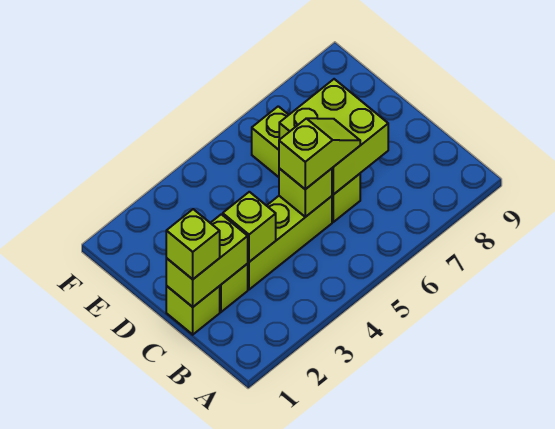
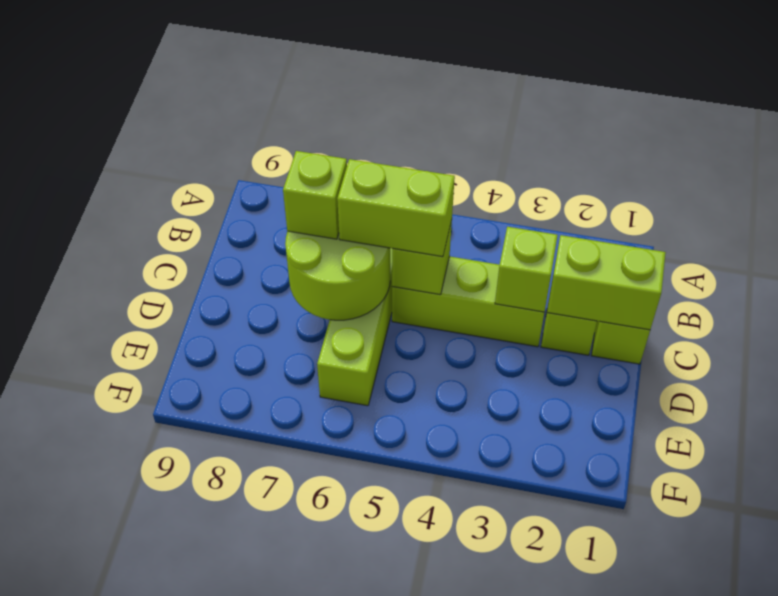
lime 1x1 brick [166,209,220,279] -> lime 1x1 brick moved to [283,151,347,239]
lime 1x2 slope [279,118,360,189] -> lime 1x2 brick [337,159,455,257]
lime 2x2 brick [279,79,388,195] -> lime 2x2 round brick [285,231,390,320]

